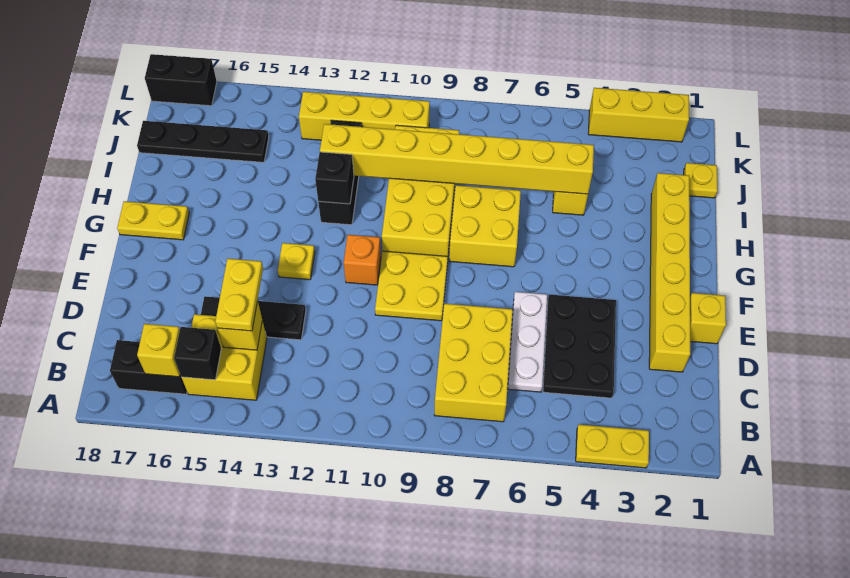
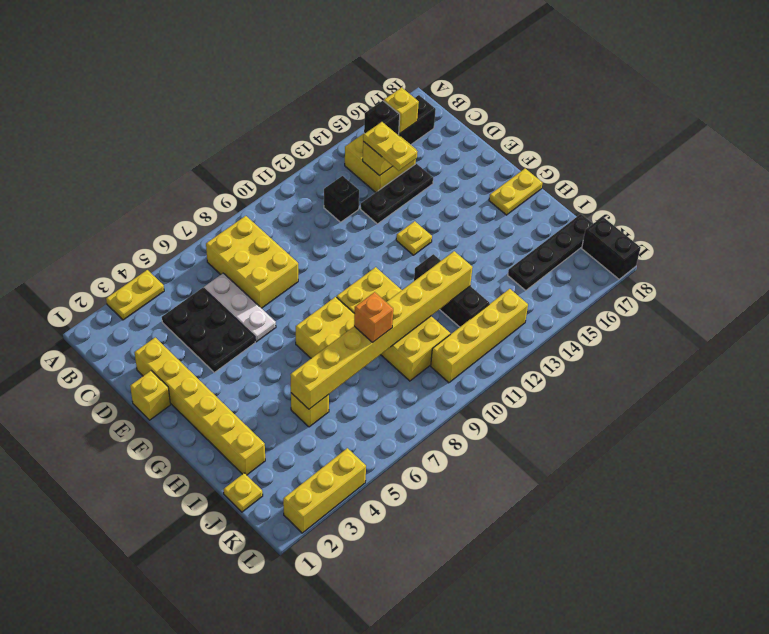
yellow 2x2 plate [375,251,448,321] -> none
orange 1x1 brick [344,235,381,285] -> orange 1x1 brick moved to [354,292,393,342]
black 1x1 brick [315,152,354,204] -> black 1x1 brick moved to [324,176,359,222]
black 1x2 brick [145,54,217,106] -> black 1x2 brick turned to [582,217,641,279]

